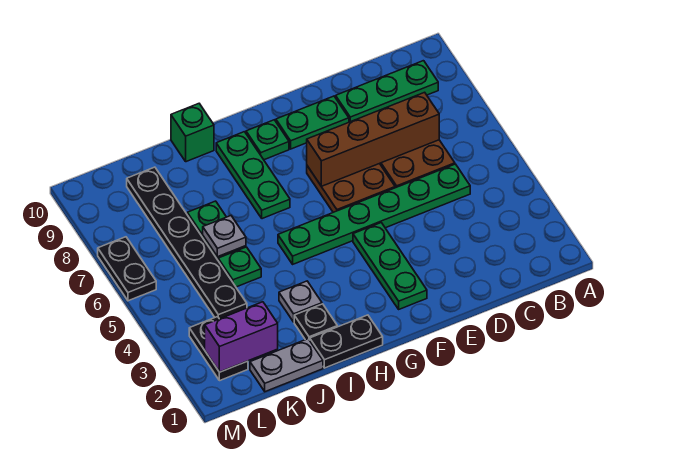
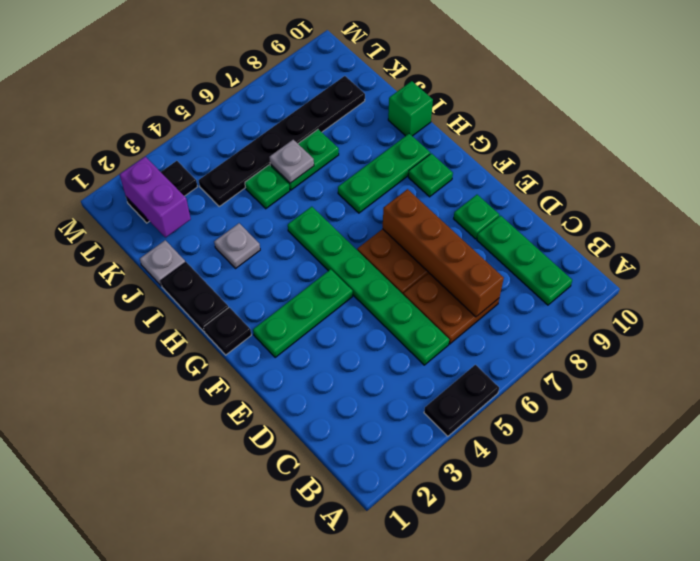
green 1x2 plate [276,96,349,149] -> green 1x1 plate [454,195,499,239]
black 1x1 plate [294,304,337,340] -> black 1x1 plate moved to [204,307,251,355]
grey 1x2 plate [250,339,323,392] -> grey 1x1 plate [140,240,185,286]
black 1x2 plate [98,237,156,301] -> black 1x2 plate moved to [424,365,499,436]

